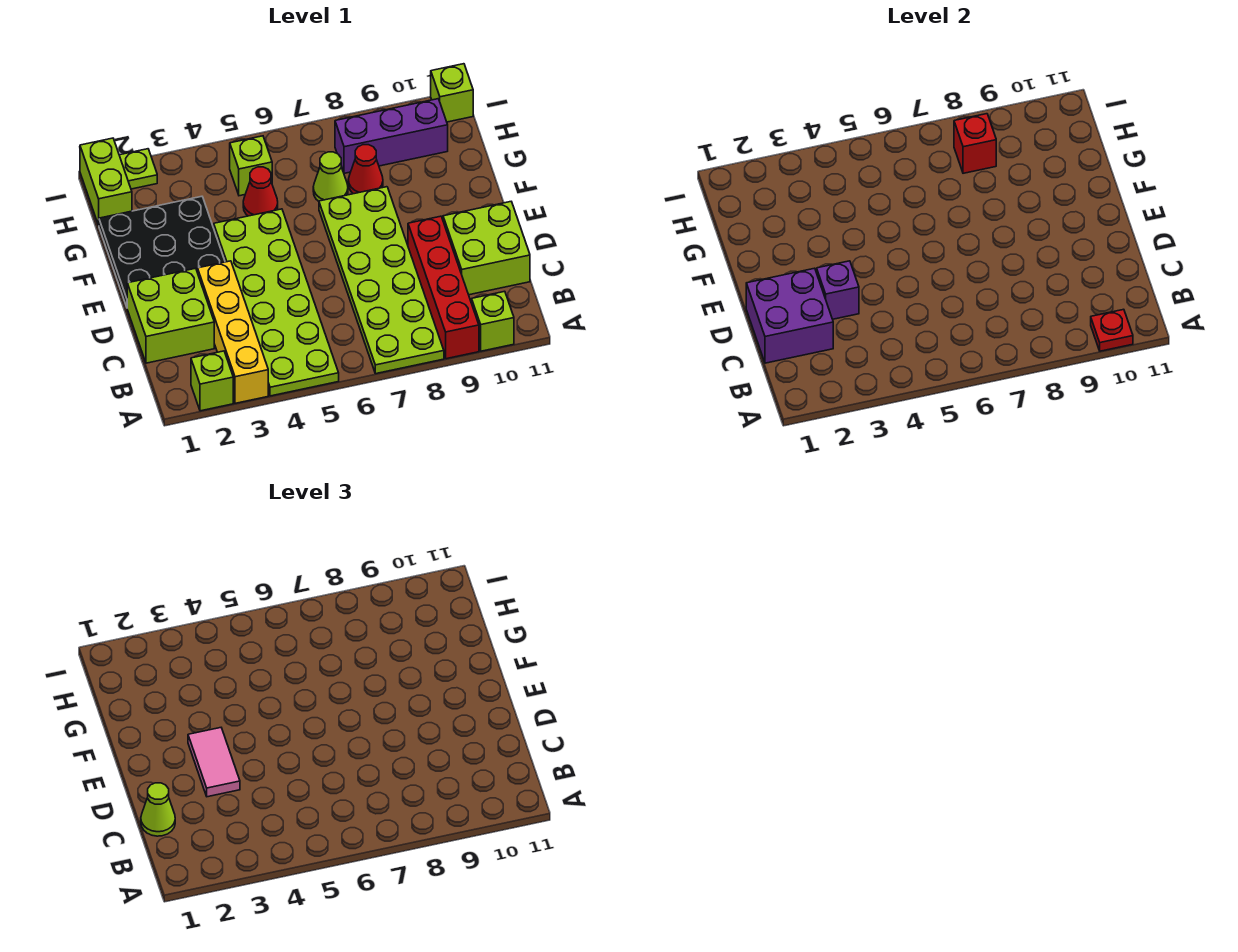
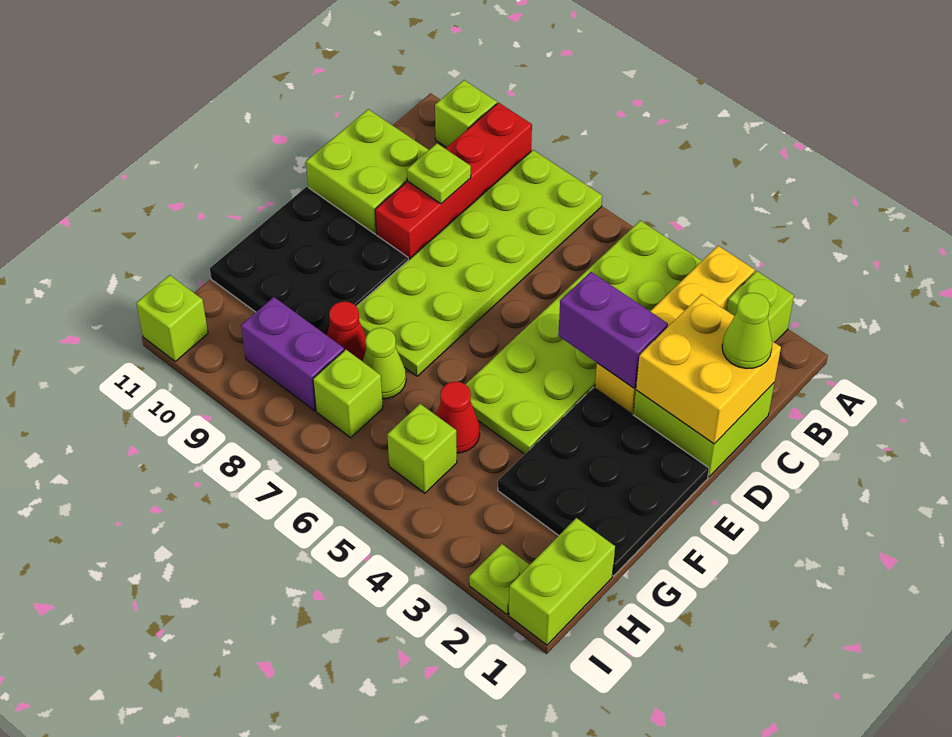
red 1x1 plate [1091,309,1133,351] -> none
purple 2x2 brick [746,268,833,363] -> yellow 2x2 brick [636,294,781,444]
none -> lime 1x1 plate [407,144,471,204]
purple 1x1 brick [817,261,859,319] -> purple 1x2 brick [558,272,668,388]
pink 1x2 tile [188,728,240,797] -> none
none -> black 3x3 plate [210,187,408,335]
none -> lime 1x1 brick [313,349,383,438]
purple 1x3 brick [335,99,448,173] -> purple 1x2 brick [241,297,344,411]
red 1x1 brick [954,114,996,173] -> none

